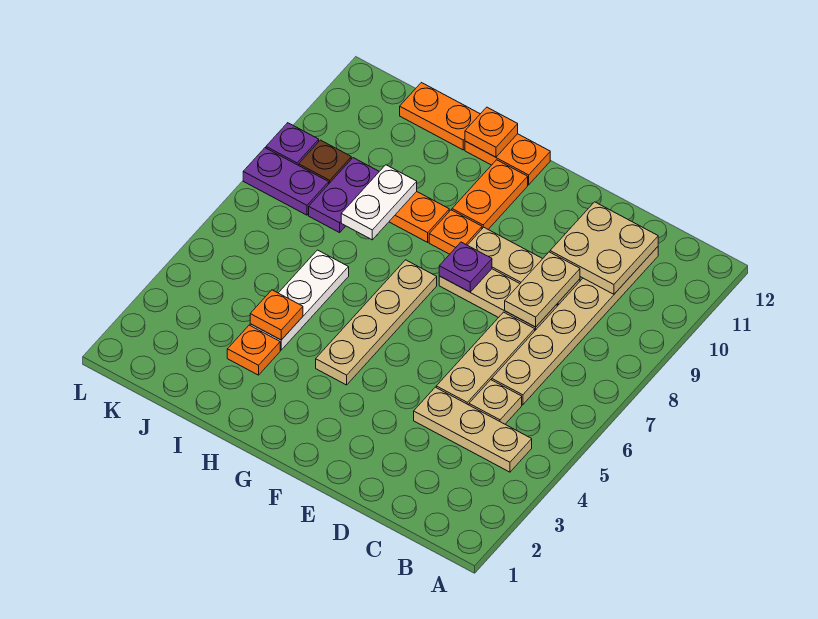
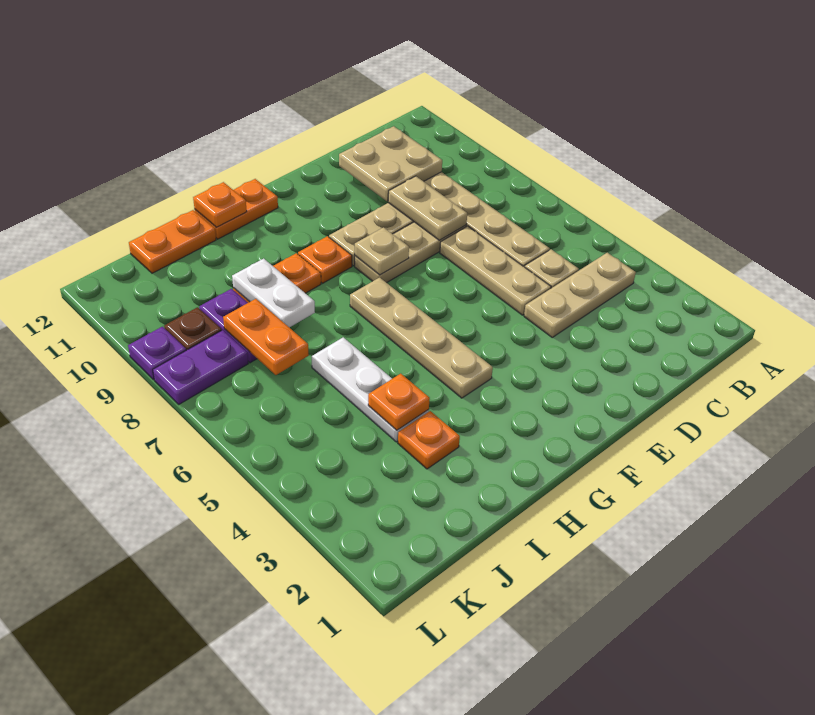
purple 1x1 plate [439,242,492,292] -> tan 1x1 plate [355,227,409,275]
orange 1x2 plate [452,160,528,229] -> orange 1x2 plate moved to [223,299,309,375]

